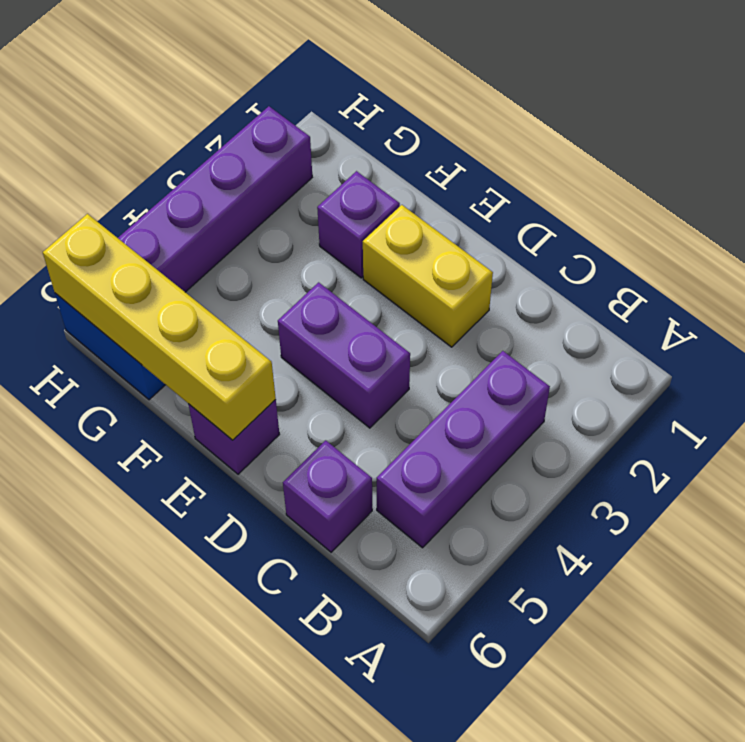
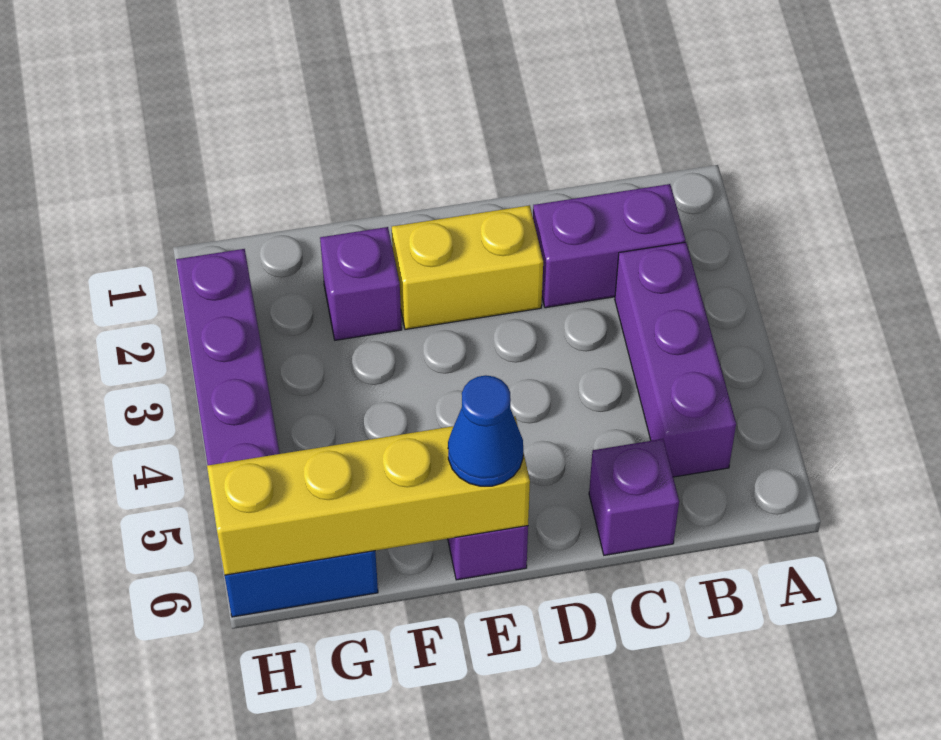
purple 1x2 brick [278,282,410,428] -> purple 1x2 brick moved to [533,184,685,308]
none -> blue 1x1 cone [448,375,523,486]

